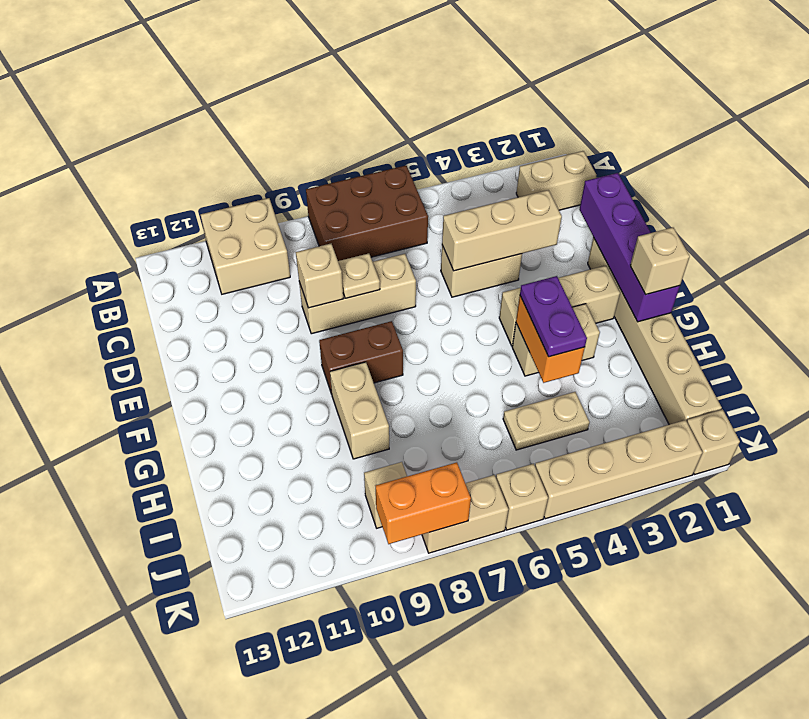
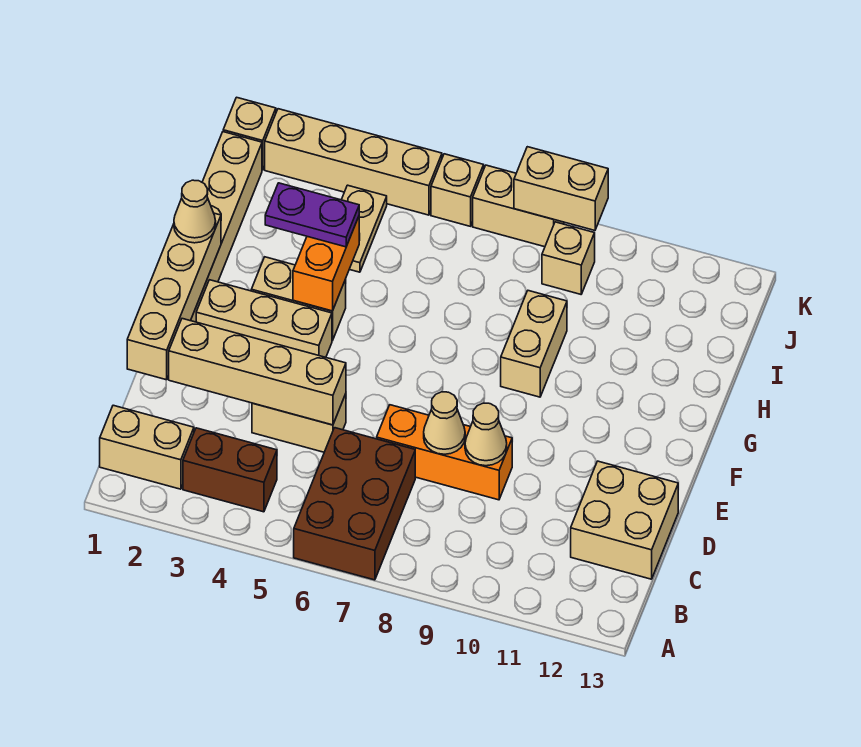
brown 2x3 brick [306,166,428,261] -> brown 2x3 brick turned to [294,428,415,580]
tan 2x2 brick [201,198,290,294] -> tan 2x2 brick moved to [571,461,678,579]
purple 1x4 brick [579,173,680,322] -> tan 1x4 brick [127,213,221,380]
tan 1x3 brick [442,190,562,271] -> tan 1x4 brick [169,319,346,425]
tan 1x3 brick [299,254,416,334] -> orange 1x3 brick [377,405,512,500]
tan 1x1 plate [338,253,380,298] -> tan 1x1 cone [424,392,465,454]
tan 1x1 brick [296,244,343,308] -> tan 1x1 cone [465,403,507,466]
brown 1x2 brick [319,321,403,394] -> brown 1x2 brick moved to [183,428,277,512]
tan 1x1 brick [630,227,690,295] -> tan 1x1 cone [174,180,216,243]
purple 1x2 plate [520,276,587,357] -> purple 1x2 plate turned to [265,183,359,247]
tan 1x2 plate [503,392,590,450] -> tan 1x2 plate turned to [342,185,387,272]
orange 1x2 brick [376,462,471,544] -> tan 1x2 brick [514,147,608,230]

